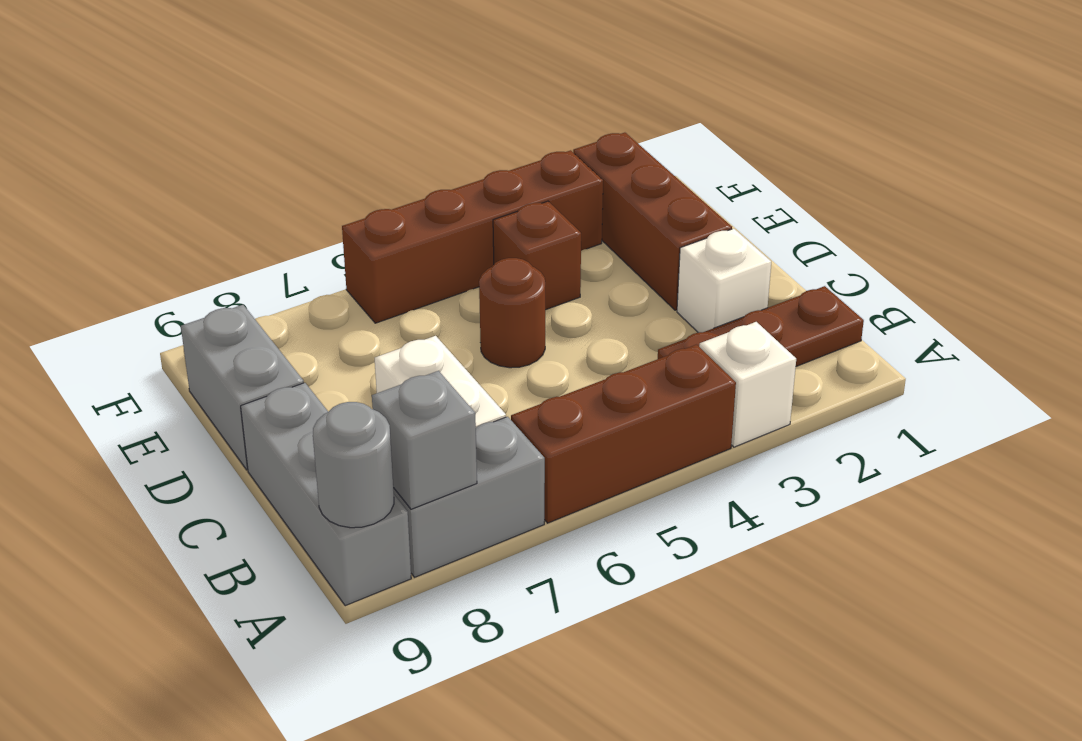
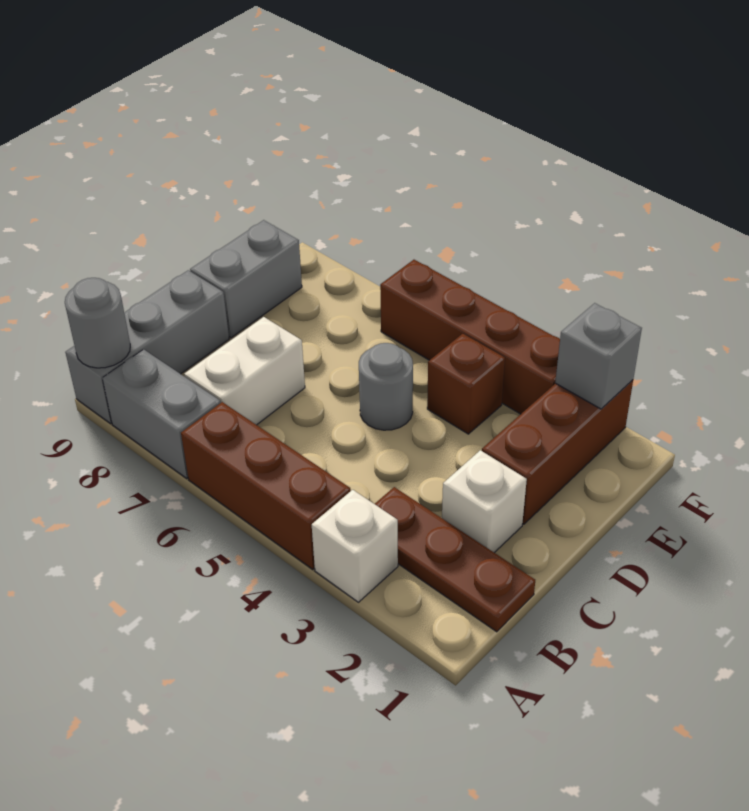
grey 1x1 brick [372,371,477,509] -> grey 1x1 brick moved to [555,303,642,409]
brown 1x1 round brick [479,258,545,368] -> grey 1x1 round brick [359,343,413,430]

